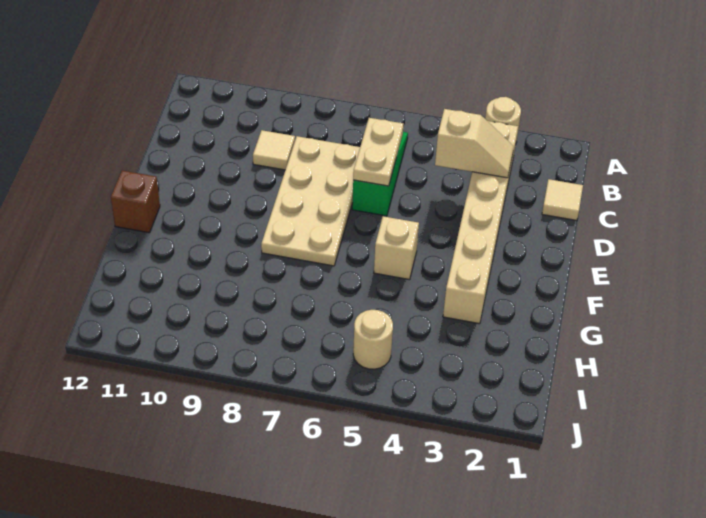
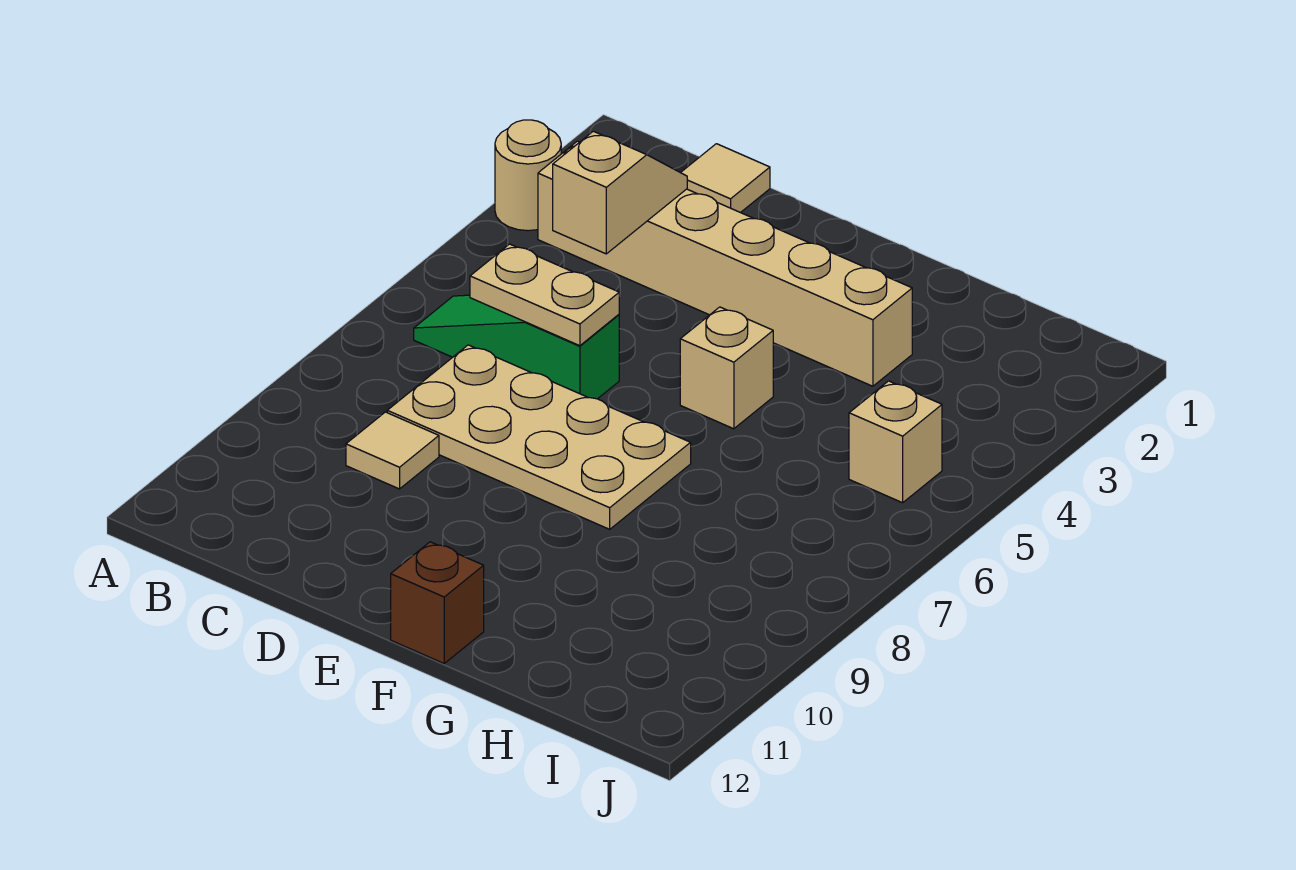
tan 1x1 round brick [353,310,393,369] -> tan 1x1 brick [849,381,942,503]

